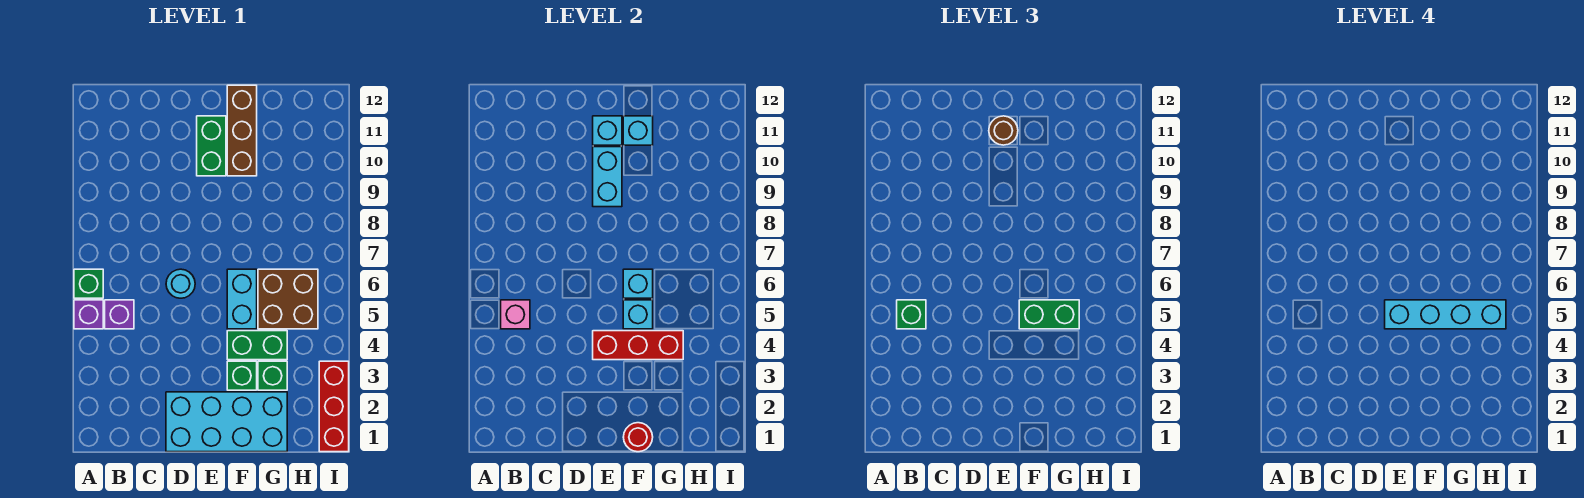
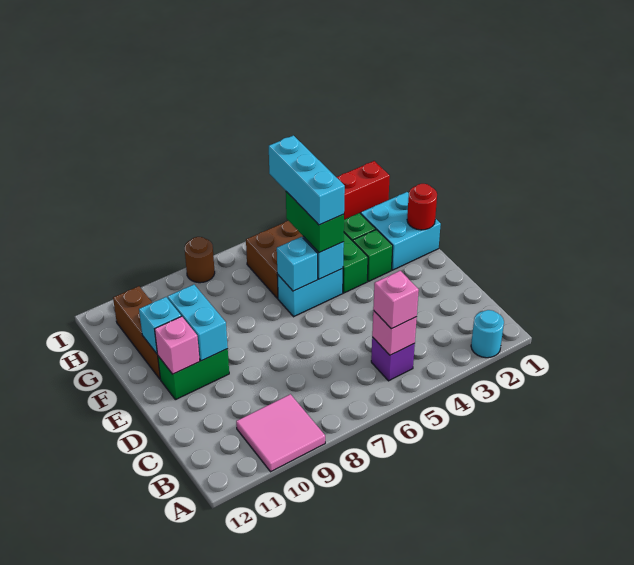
purple 1x1 brick [74,300,103,329] -> none
green 1x1 brick [74,269,103,298] -> none
none -> pink 2x2 tile [236,394,325,472]
green 1x1 brick [897,300,926,329] -> pink 1x1 brick [373,271,419,329]
cyan 2x4 brick [166,392,287,452] -> cyan 2x2 brick [360,192,441,270]
cyan 1x1 round brick [166,269,195,298] -> cyan 1x1 round brick moved to [471,310,504,358]
red 1x3 brick [593,331,683,360] -> none
cyan 1x4 brick [1385,300,1506,329] -> cyan 1x3 brick [269,136,345,225]
cyan 1x2 brick [593,147,622,207] -> cyan 1x2 brick turned to [168,285,228,361]
cyan 1x1 brick [593,116,622,145] -> pink 1x1 brick [155,316,200,374]
brown 1x1 round brick [989,116,1018,145] -> brown 1x1 round brick moved to [185,237,215,283]
brown 1x3 brick [227,85,257,176] -> brown 1x3 brick turned to [113,286,160,379]

